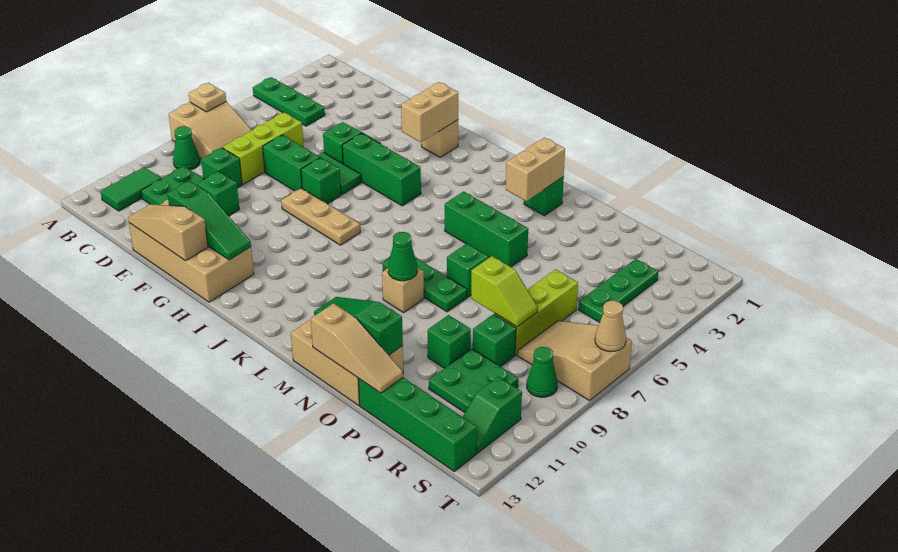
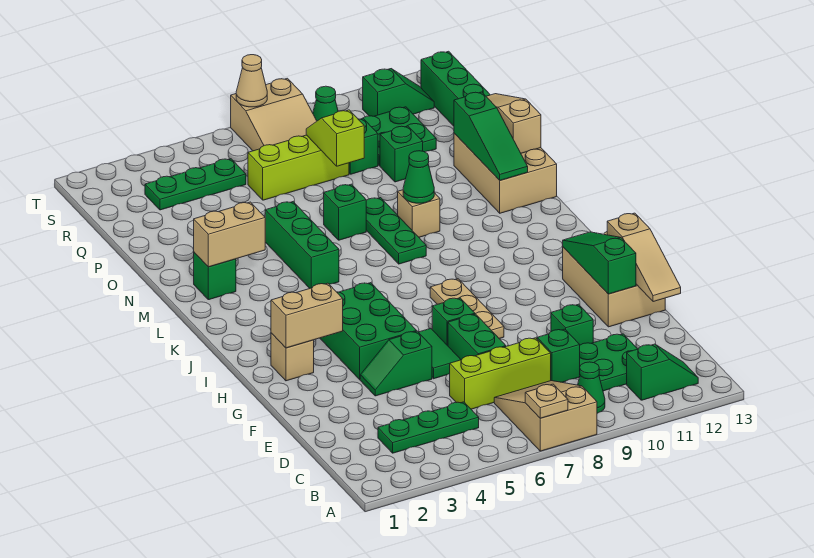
green 1x3 plate [253,77,325,126] -> green 1x3 plate turned to [378,402,479,453]
green 1x2 tile [101,167,161,211] -> green 1x2 slope [627,344,698,400]
tan 2x4 brick [129,200,254,302] -> tan 2x3 brick [563,232,665,327]
green 1x3 brick [342,133,421,206] -> green 2x3 brick [320,283,416,380]

